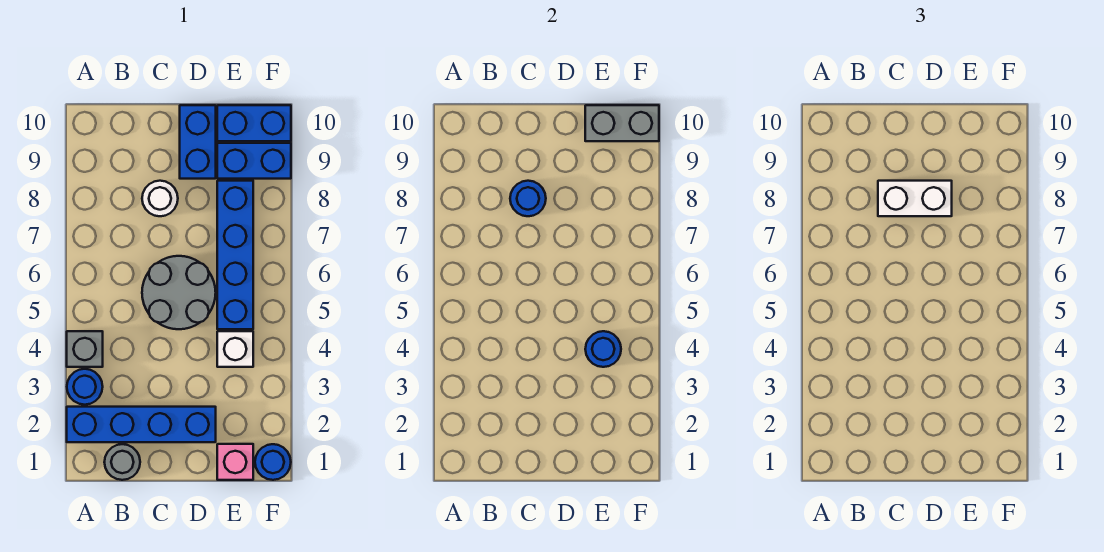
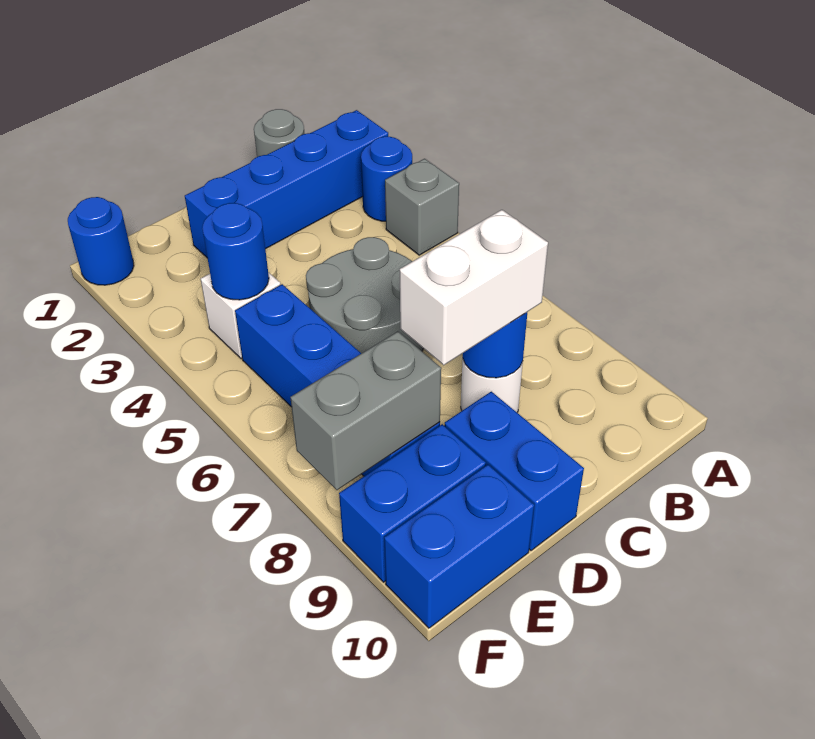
pink 1x1 brick [217,444,253,480] -> none
grey 1x2 brick [585,105,659,141] -> grey 1x2 brick moved to [290,332,441,490]

